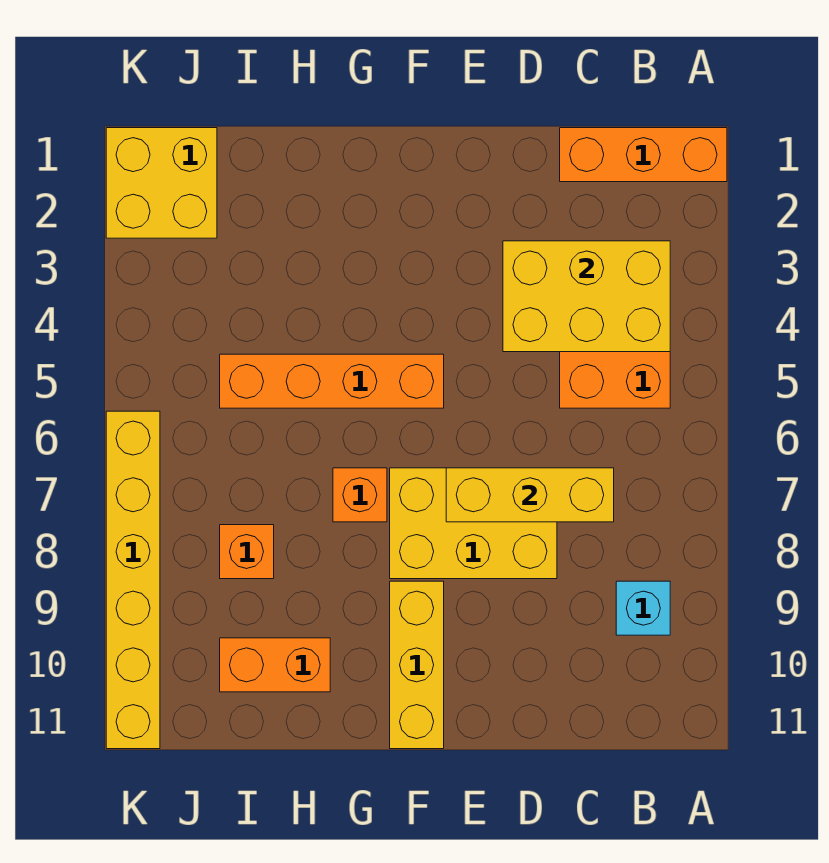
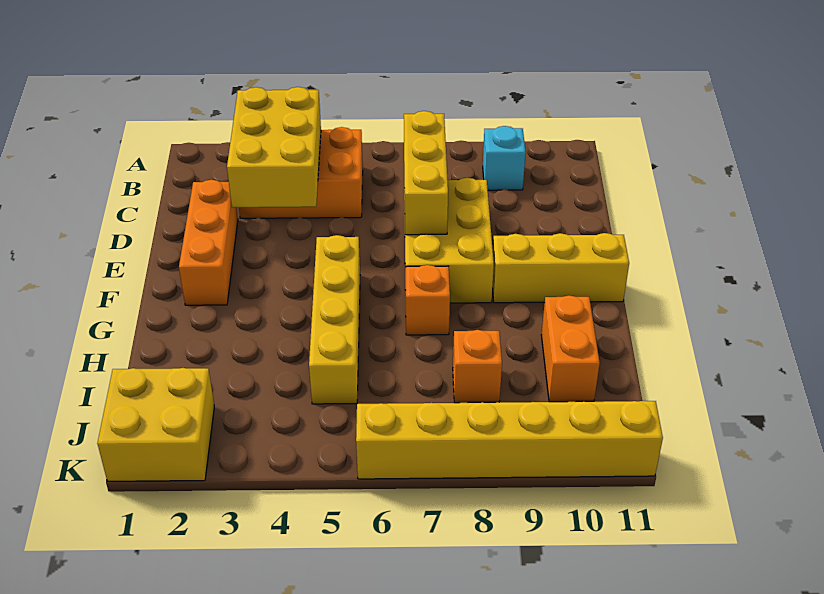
orange 1x3 brick [560,128,727,182] -> orange 1x3 brick moved to [179,180,238,305]
orange 1x4 brick [220,354,444,408] -> yellow 1x4 brick [309,235,360,404]

